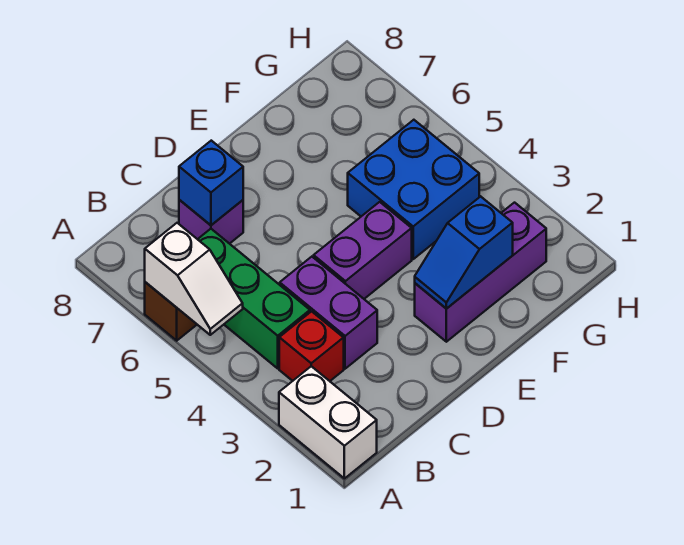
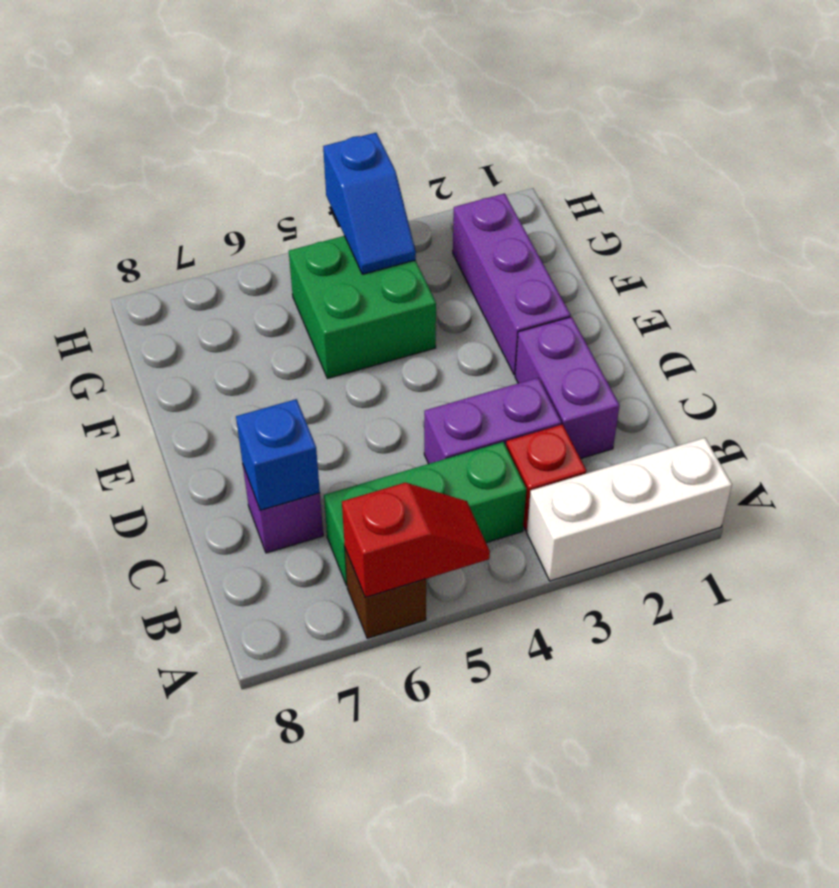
white 1x2 brick [279,366,377,479] -> white 1x3 brick [527,438,732,581]
white 1x2 slope [145,223,243,335] -> red 1x2 slope [342,483,490,597]
purple 1x2 brick [314,202,412,299] -> purple 1x2 brick moved to [515,317,620,459]
blue 1x2 slope [415,196,513,309] -> blue 1x2 slope moved to [323,133,416,274]
blue 2x2 brick [348,120,479,259] -> green 2x2 brick [289,236,436,379]

